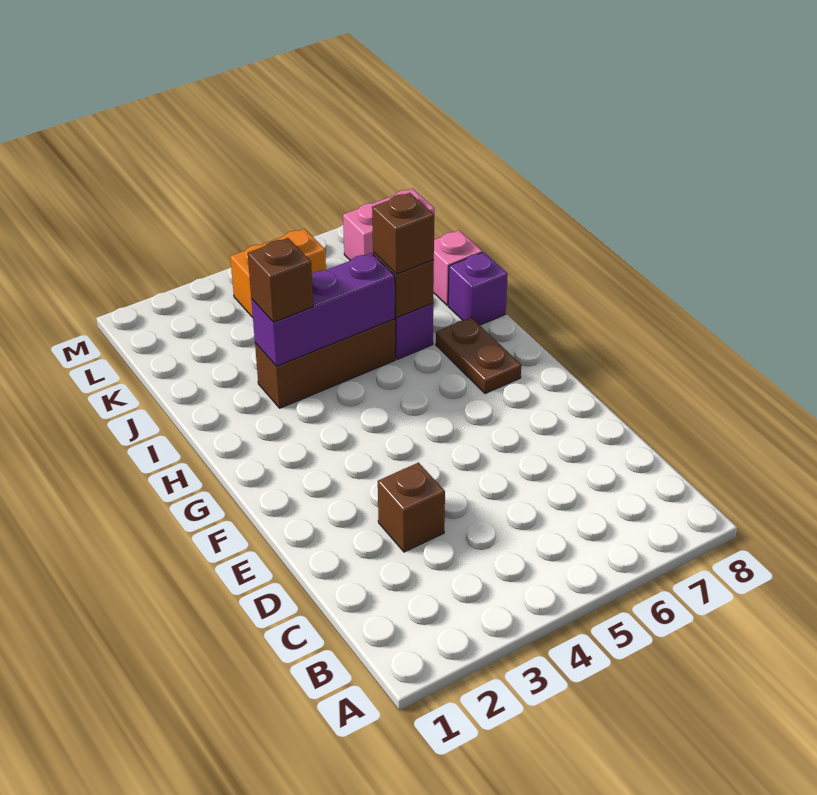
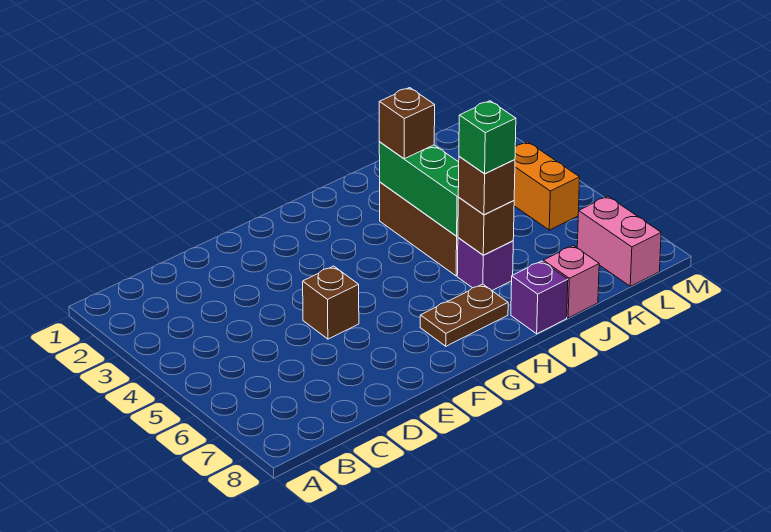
brown 1x1 brick [378,463,445,552] -> brown 1x1 brick moved to [303,266,359,339]
purple 1x3 brick [251,253,395,366] -> green 1x3 brick [379,142,459,236]
none -> green 1x1 brick [459,101,516,174]

